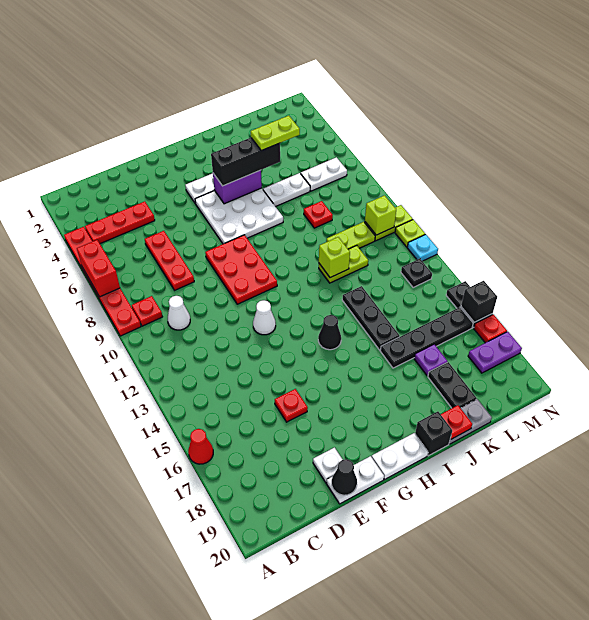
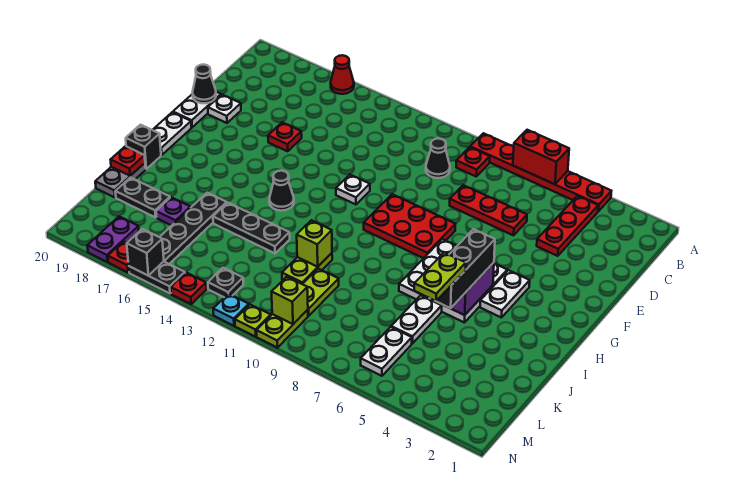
white 1x1 cone [168,296,190,330] -> black 1x1 cone [426,139,450,178]
white 1x1 cone [253,300,276,335] -> white 1x1 plate [336,175,370,204]
red 1x1 plate [304,201,333,228] -> red 1x1 plate moved to [171,273,206,304]

